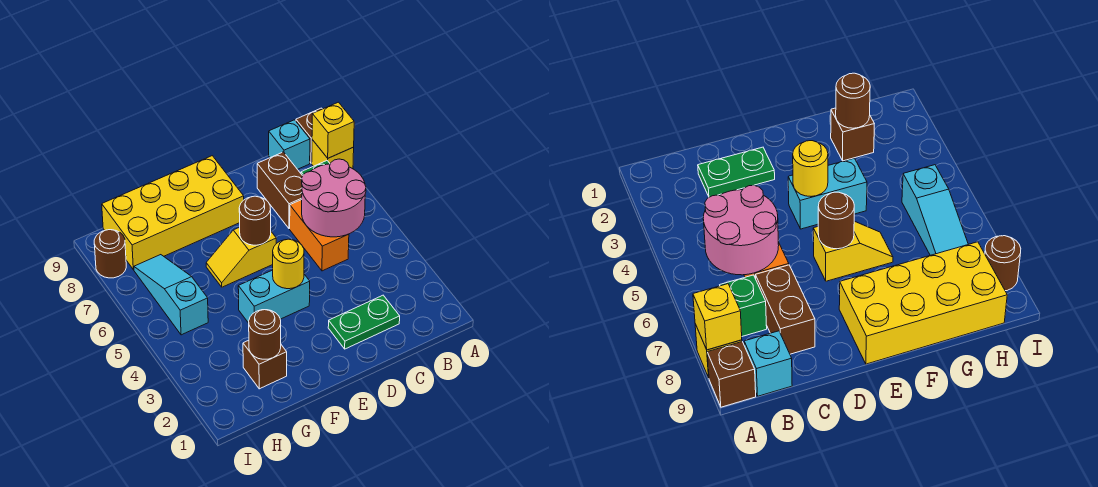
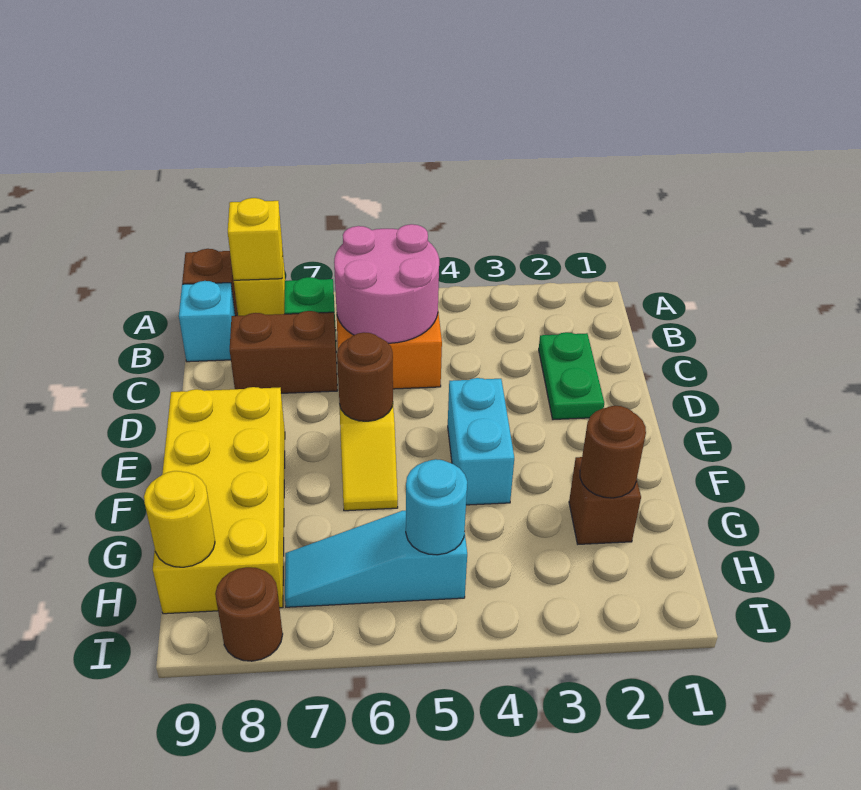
yellow 1x1 round brick [273,239,304,289] -> yellow 1x1 round brick moved to [144,471,215,567]
none -> cyan 1x1 round brick [406,459,467,555]

